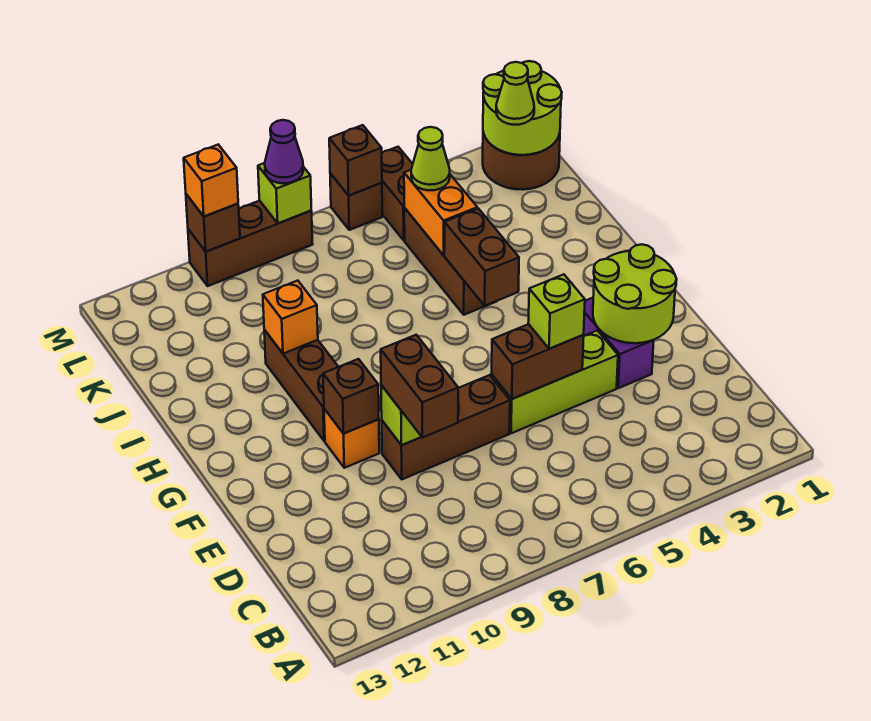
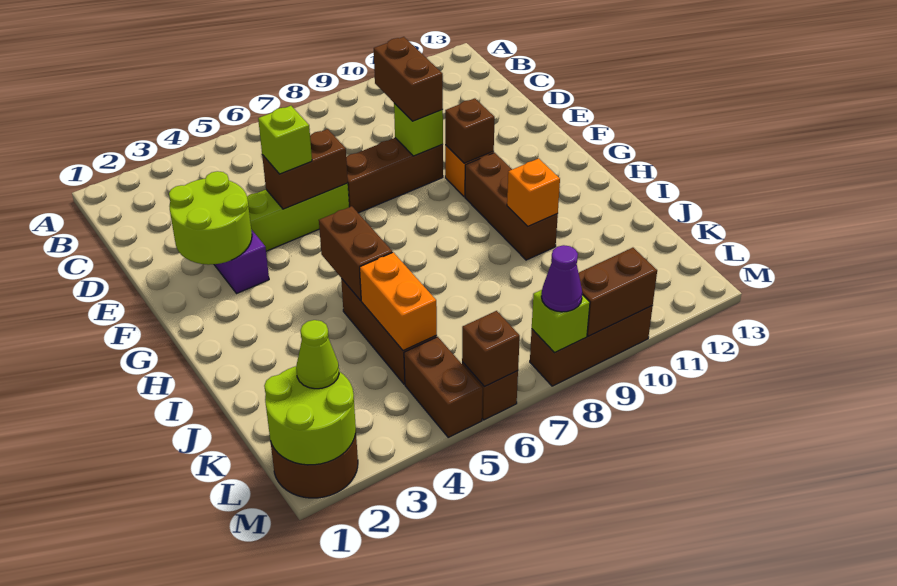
lime 1x1 cone [411,127,450,190] -> none
brown 1x1 brick [186,194,240,251] -> brown 1x2 brick [579,248,657,336]
orange 1x1 brick [184,145,238,216] -> none

